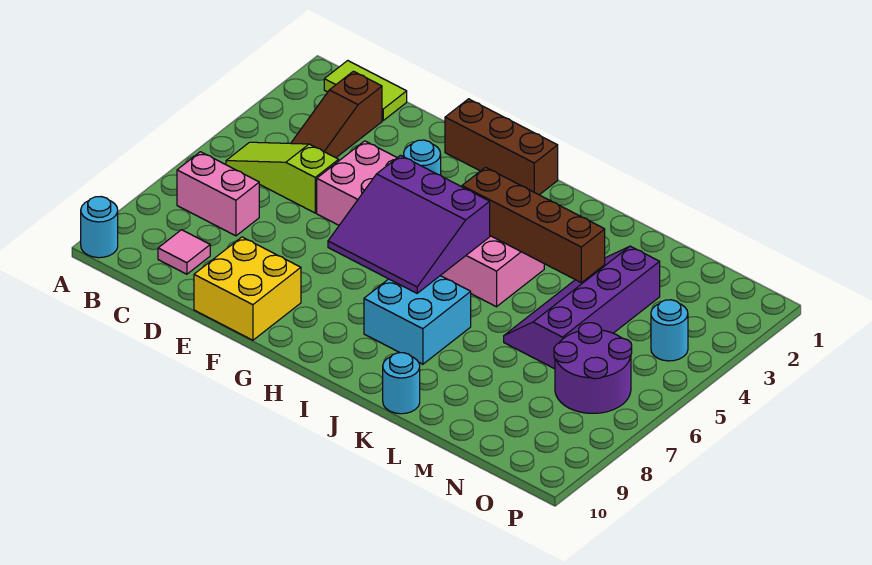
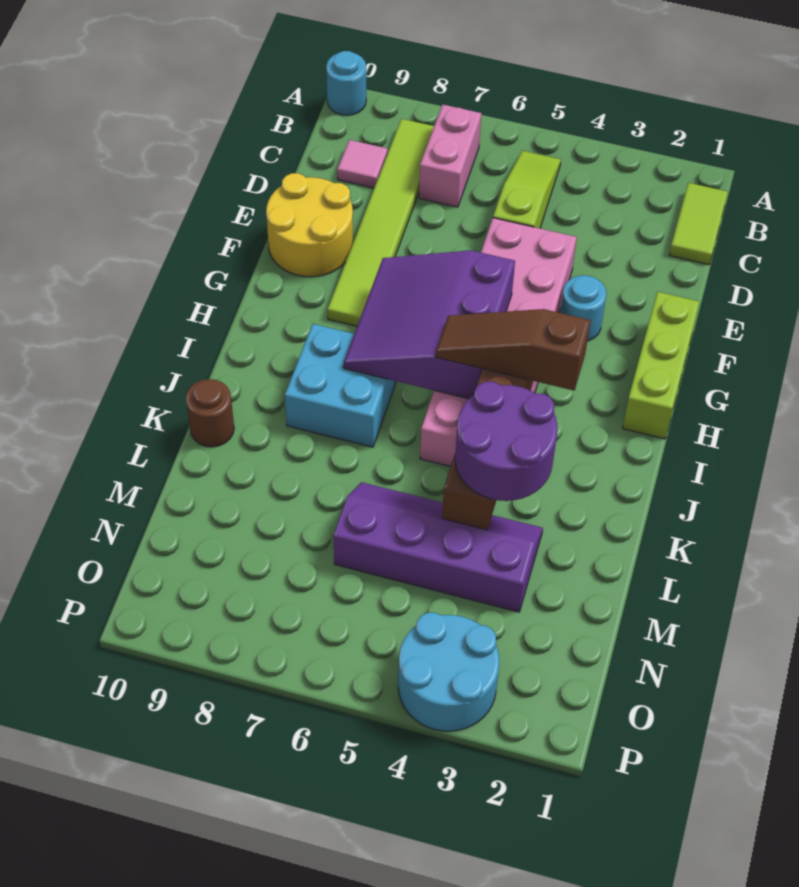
none -> lime 1x6 tile [328,119,434,326]
brown 1x3 slope [291,71,382,158] -> brown 1x3 slope moved to [436,309,591,391]
yellow 2x2 brick [194,237,301,340] -> yellow 2x2 round brick [266,173,353,277]
brown 1x3 brick [445,99,558,195] -> lime 1x3 brick [623,292,700,439]
cyan 1x1 round brick [383,353,420,414] -> brown 1x1 round brick [186,379,234,447]
purple 2x2 round brick [554,323,632,413] -> purple 2x2 round brick moved to [455,382,557,501]
cyan 1x1 round brick [651,300,688,361] -> cyan 2x2 round brick [398,613,499,731]

